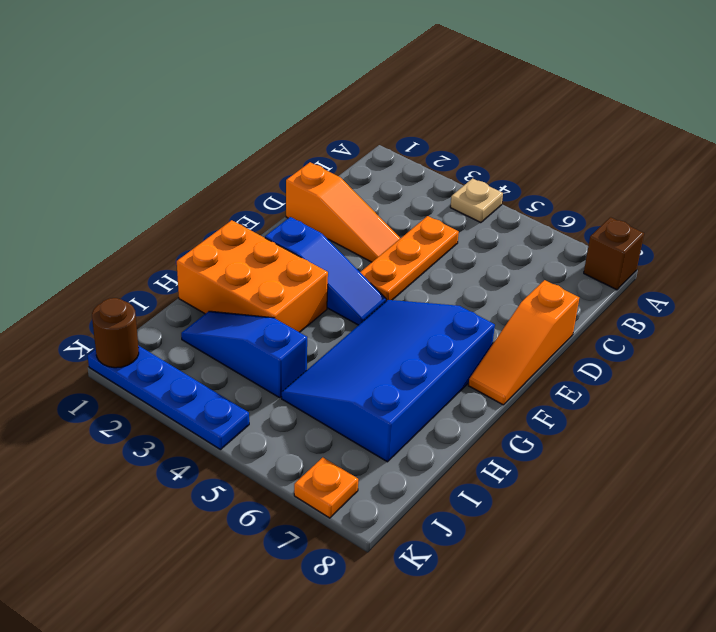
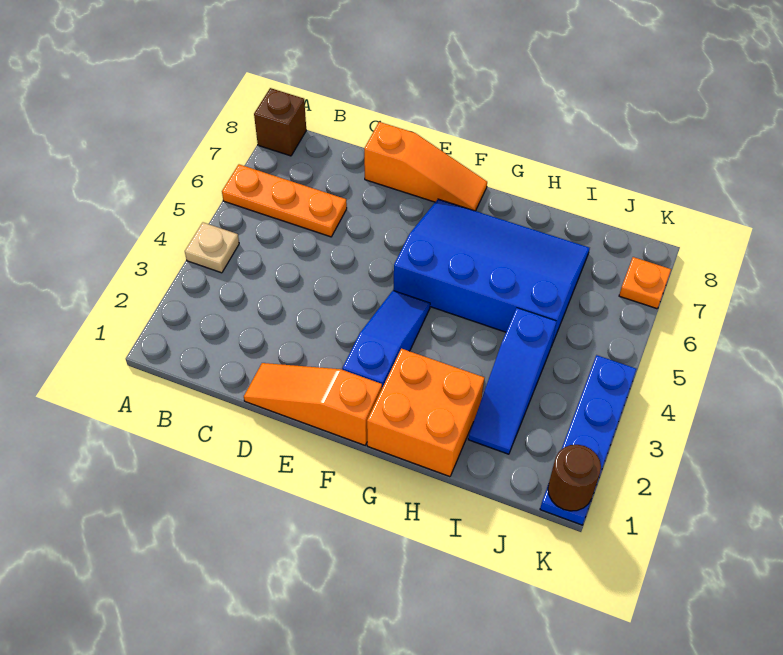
orange 1x3 plate [360,216,459,301] -> orange 1x3 plate moved to [222,164,347,237]
orange 1x3 slope [286,162,400,262] -> orange 1x3 slope turned to [244,363,382,445]
blue 3x4 slope [282,300,495,462] -> blue 3x4 slope turned to [393,199,590,346]
orange 2x3 brick [177,220,328,332] -> orange 2x2 brick [367,349,484,477]

